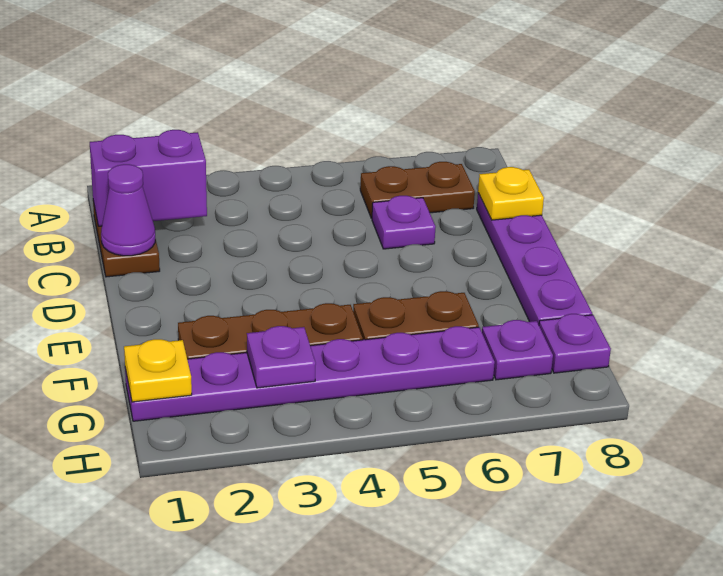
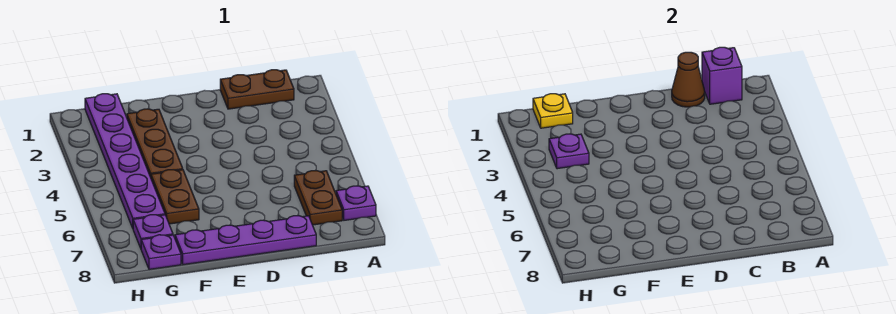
purple 1x2 brick [90,130,207,226] -> purple 1x1 brick [702,47,742,104]
purple 1x1 cone [101,164,155,256] -> brown 1x1 cone [672,52,705,107]
purple 1x1 plate [372,196,436,249] -> purple 1x1 plate moved to [336,186,376,220]
yellow 1x1 plate [478,167,544,220] -> none

